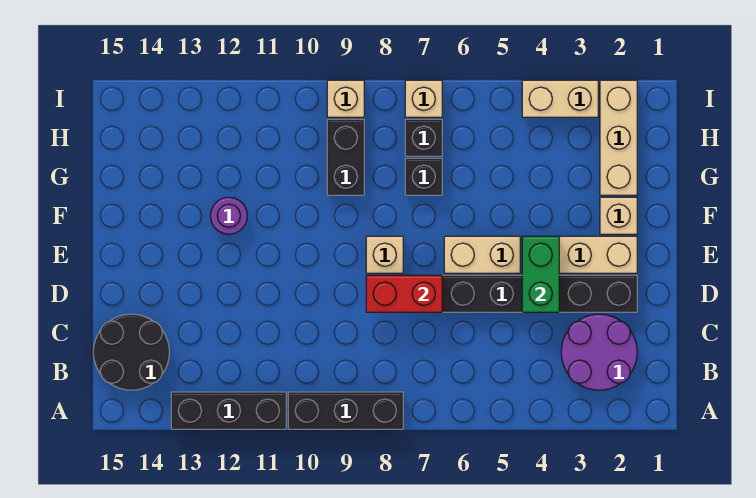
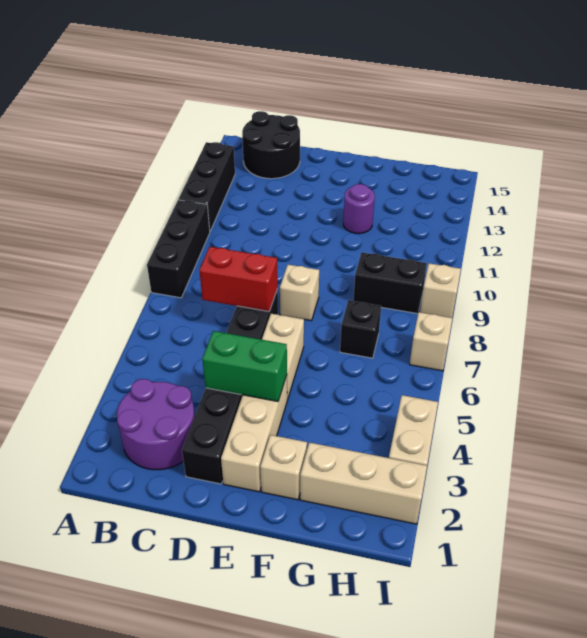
red 1x2 brick [366,275,442,312] -> red 1x2 brick turned to [199,247,278,311]
black 1x1 brick [405,119,442,156] -> none

